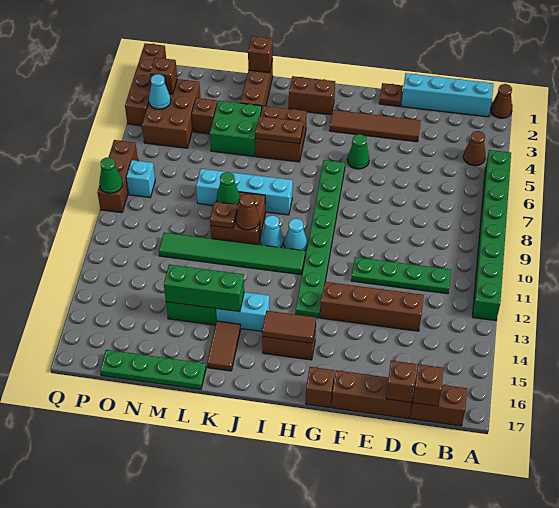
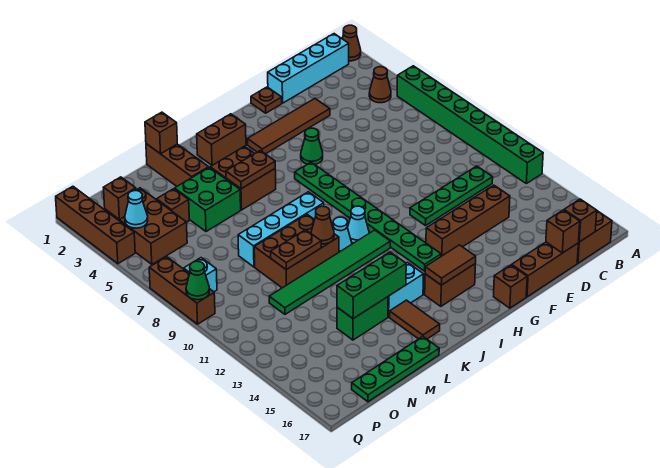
brown 2x2 brick [210,192,266,245] -> brown 2x3 brick [254,214,339,288]
green 1x1 cone [217,172,240,205] -> none
brown 1x1 plate [210,202,237,228] -> brown 1x2 plate [271,230,321,270]

